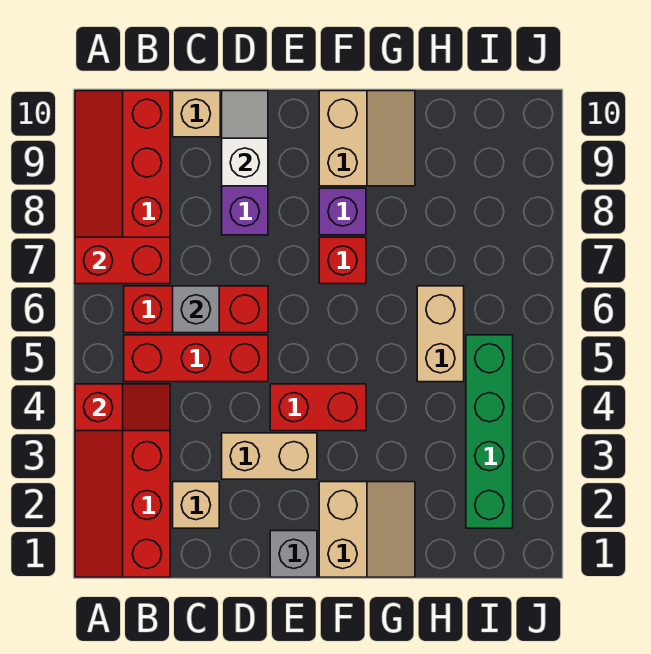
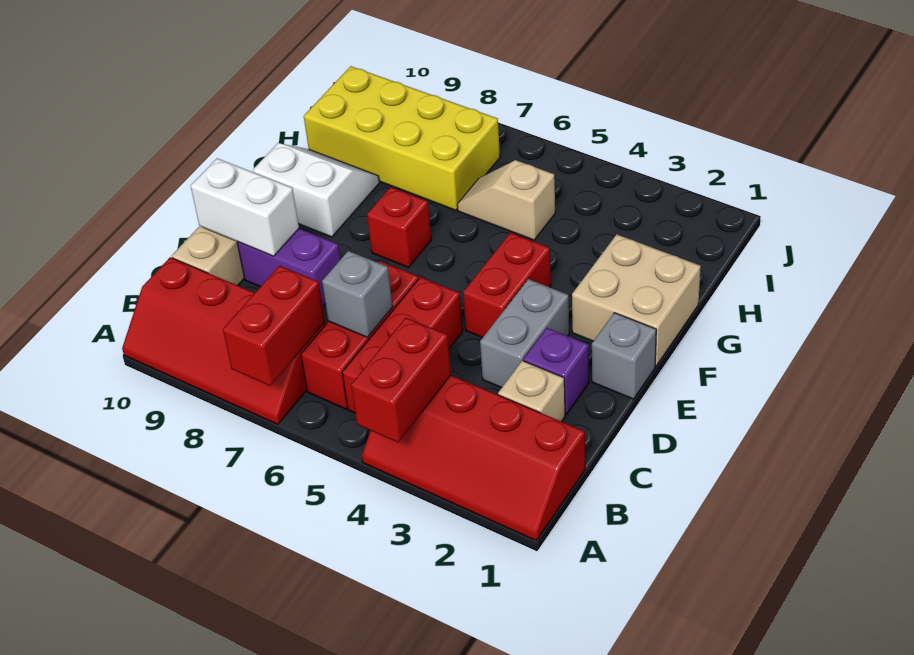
red 1x2 slope [75,384,170,431] -> red 1x2 brick [351,318,451,442]
tan 1x2 brick [222,433,317,479] -> grey 1x2 brick [480,279,569,388]
white 1x2 slope [222,91,268,186] -> white 1x2 brick [191,158,299,256]
tan 2x2 slope [319,482,415,577] -> tan 2x2 brick [572,234,701,366]
purple 1x1 brick [319,188,366,235] -> purple 1x1 brick moved to [523,328,589,414]
tan 2x2 slope [319,91,415,186] -> white 2x2 slope [253,143,379,237]
tan 1x2 brick [417,286,464,382] -> tan 1x2 slope [457,160,555,240]
none -> yellow 2x4 brick [304,66,500,210]
green 1x4 brick [466,335,513,528] -> none

